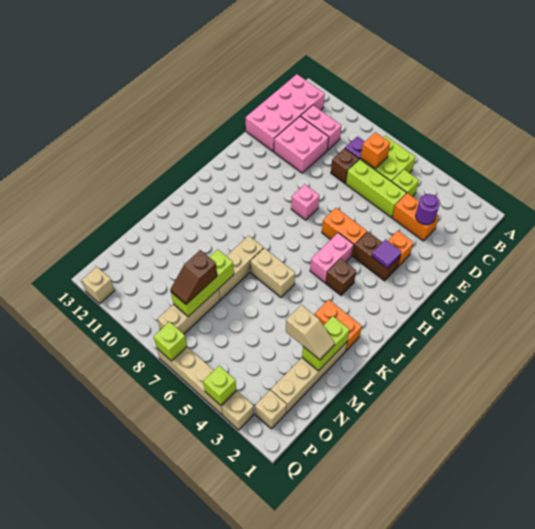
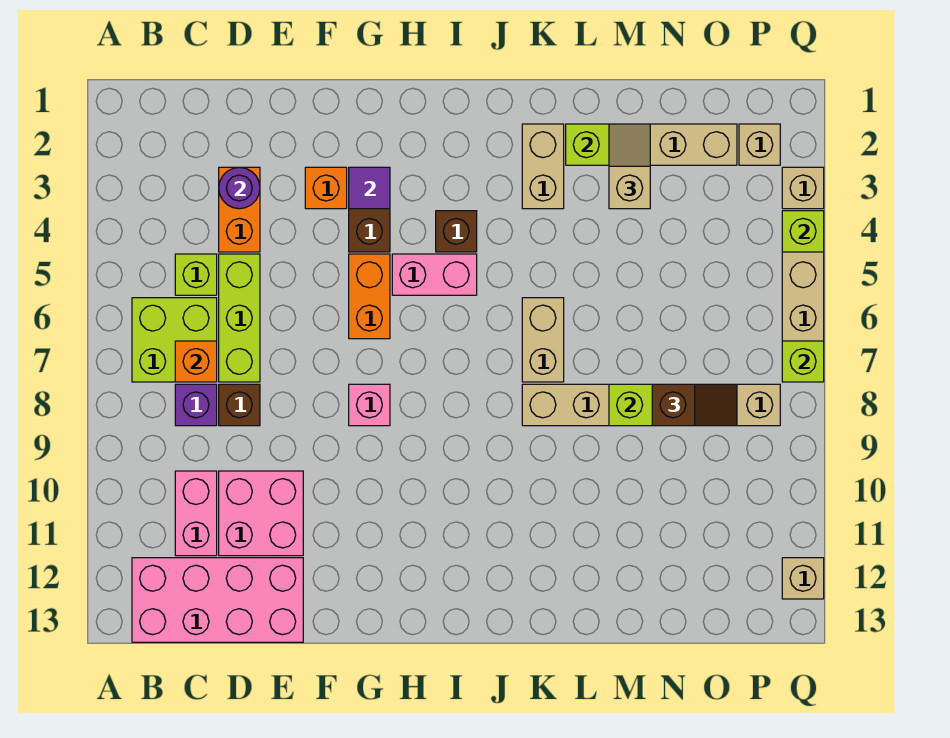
orange 1x2 brick [315,300,362,351] -> tan 1x2 brick [522,124,564,209]

